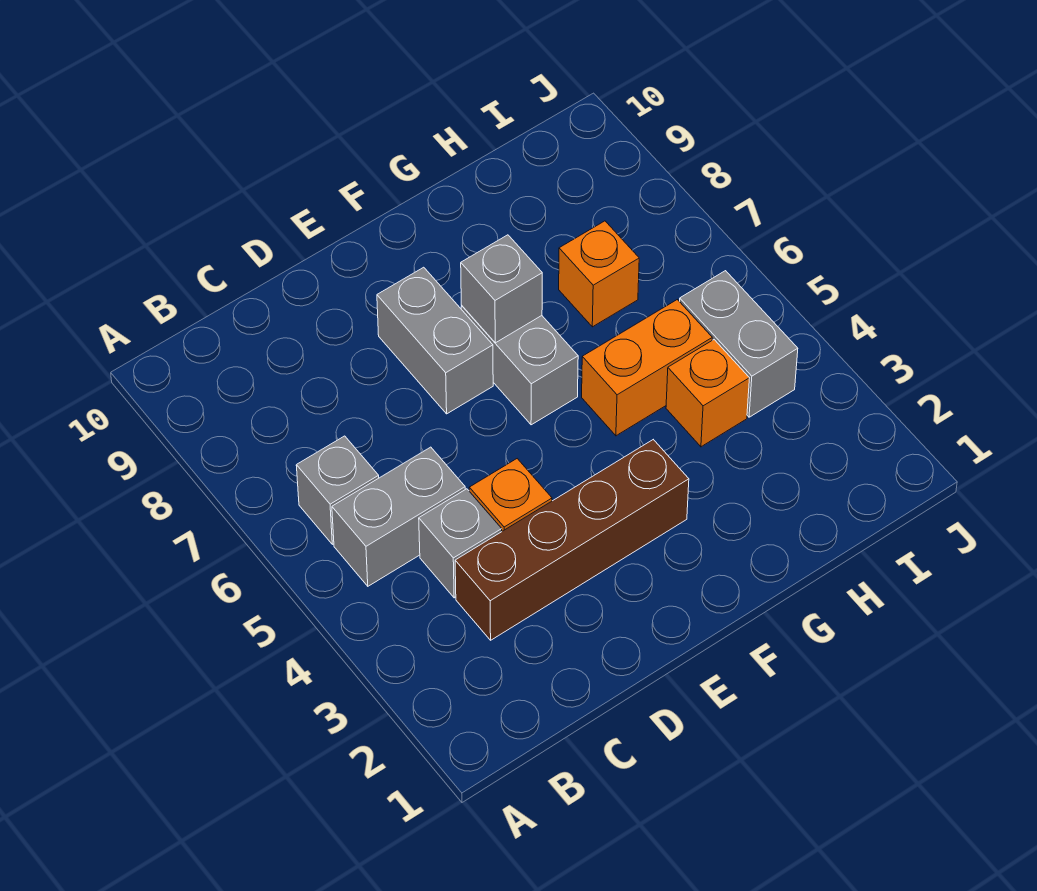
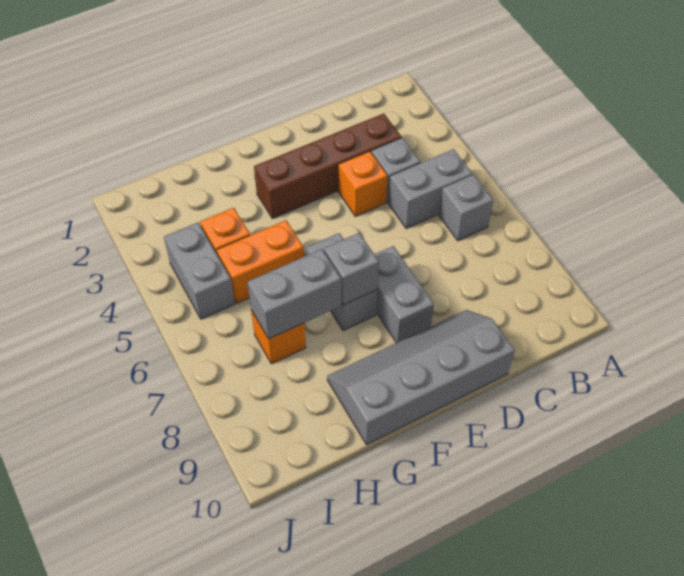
none -> grey 2x4 slope [327,310,515,445]
none -> grey 1x2 brick [247,249,341,339]

